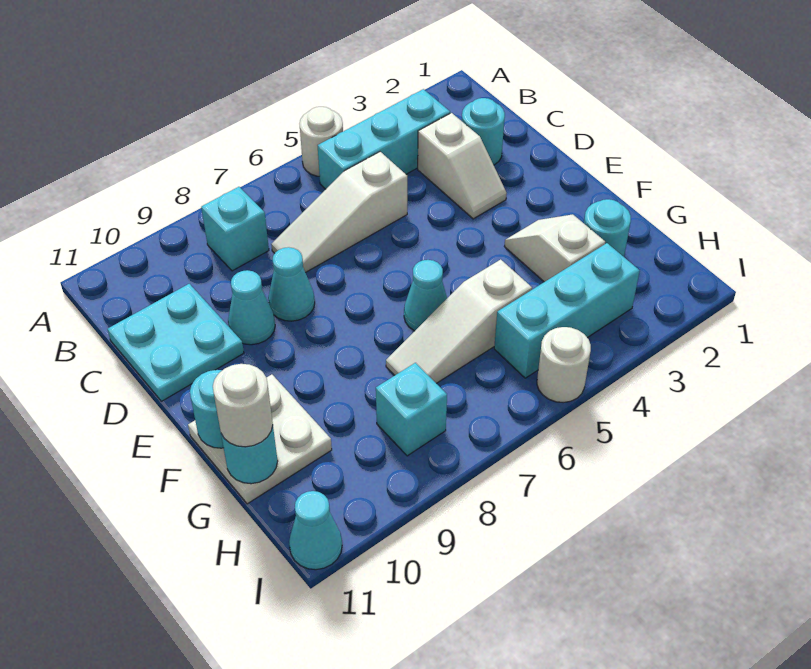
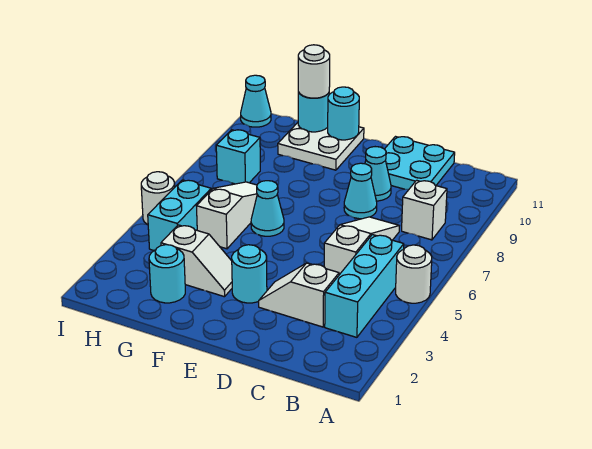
cyan 1x1 brick [201,187,269,271] -> white 1x1 brick [402,180,447,240]
cyan 1x1 round brick [462,98,505,165] -> cyan 1x1 round brick moved to [232,245,267,303]
cyan 1x3 brick [494,243,640,378] -> cyan 1x2 brick [148,180,211,250]

